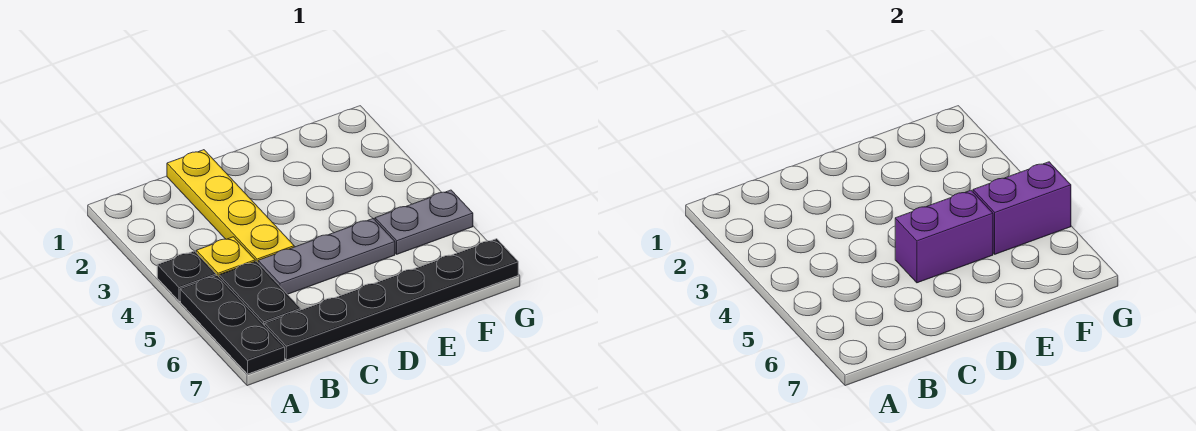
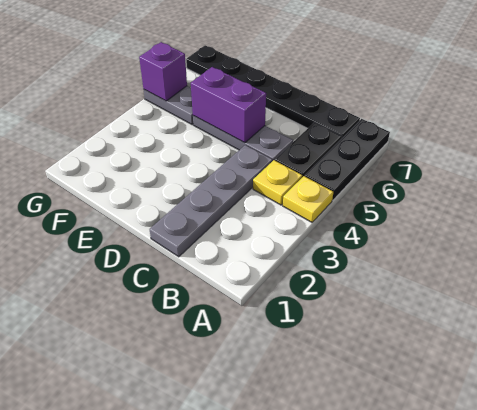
black 1x1 plate [157,251,216,301] -> yellow 1x1 plate [283,176,333,222]
yellow 1x4 plate [167,150,294,262] -> grey 1x4 plate [150,145,272,257]
purple 1x2 brick [973,162,1071,254] -> purple 1x1 brick [139,42,187,101]

